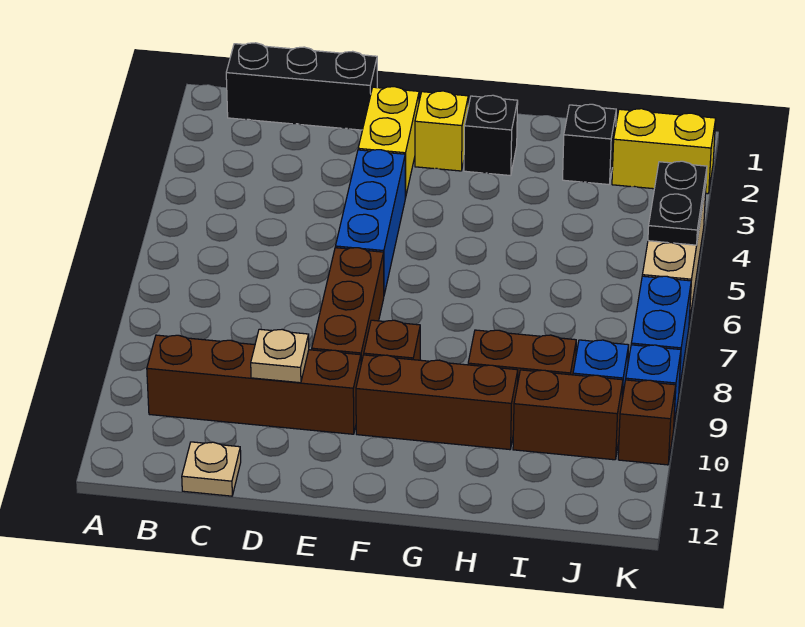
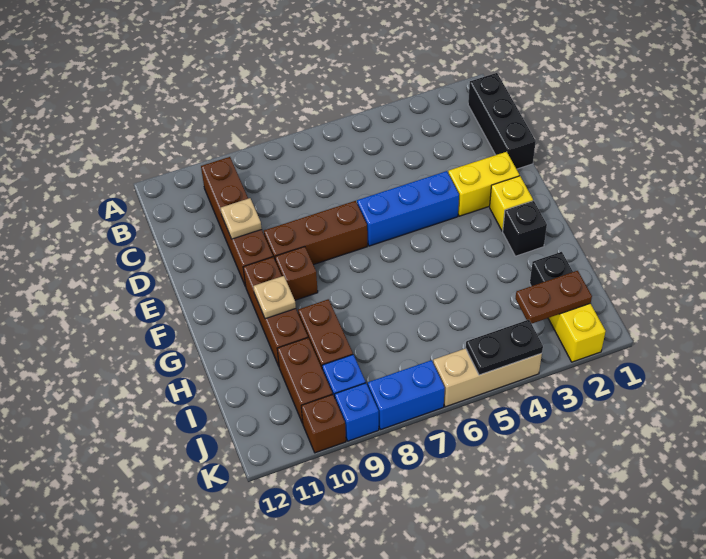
tan 1x1 plate [182,442,241,496] -> tan 1x1 plate moved to [253,276,296,319]
none -> brown 1x2 plate [516,271,592,324]

